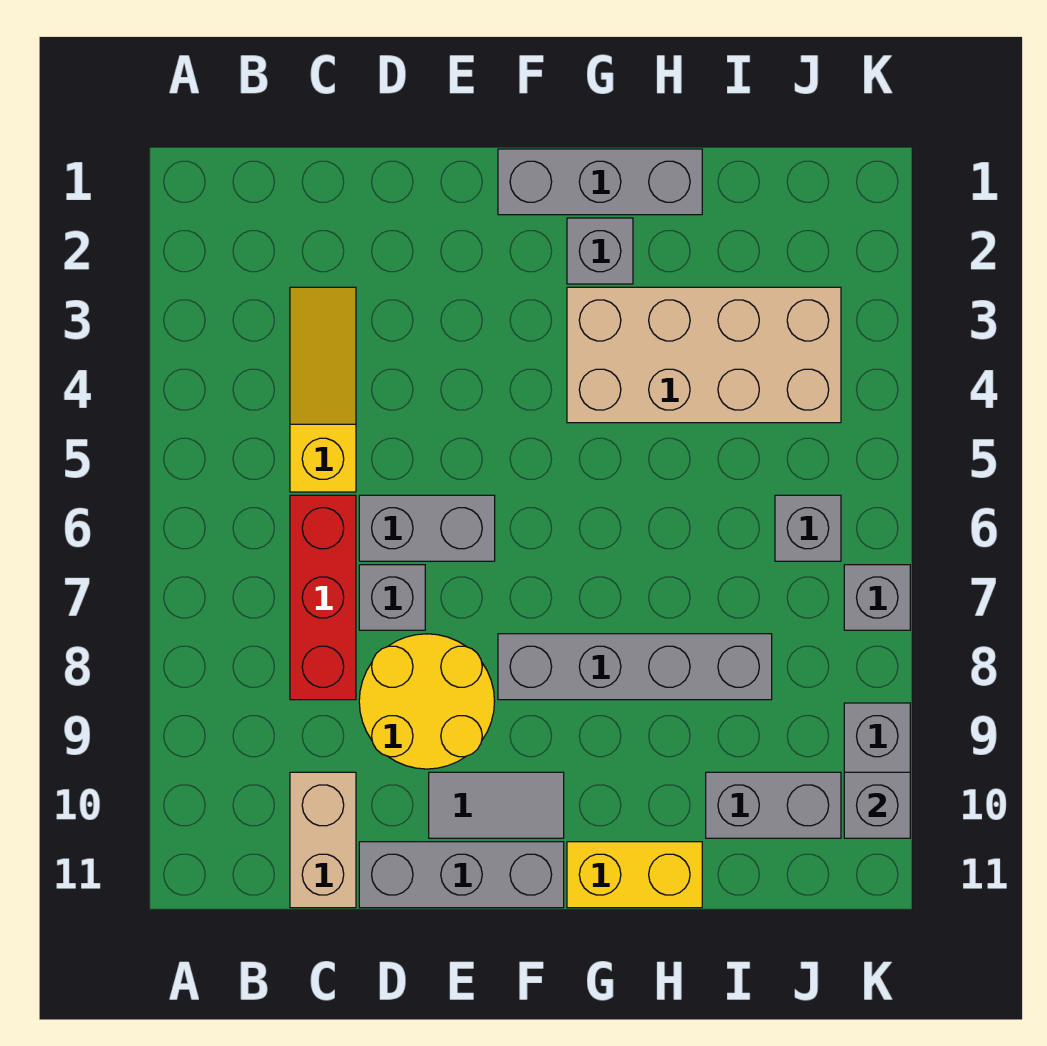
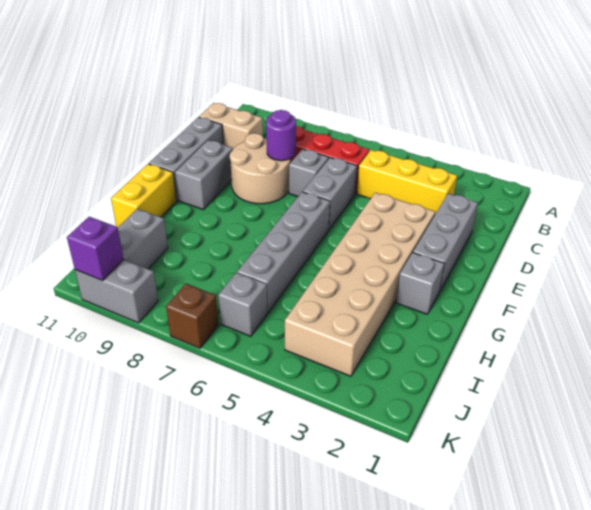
yellow 1x3 slope [290,287,356,492] -> yellow 1x3 brick [357,150,457,214]
yellow 2x2 round brick [359,634,495,769] -> tan 2x2 round brick [230,133,291,204]
none -> purple 1x1 round brick [266,110,296,161]
grey 1x2 tile [429,772,564,838] -> grey 1x2 brick [175,140,233,210]
grey 1x3 brick [498,149,702,215] -> grey 1x3 brick moved to [413,193,478,291]
grey 1x4 brick [498,634,772,700] -> grey 1x4 brick moved to [237,192,330,312]
tan 2x4 brick [567,287,841,423] -> tan 2x6 brick [285,193,435,376]
grey 1x1 brick [844,565,910,630] -> brown 1x1 brick [166,284,218,348]
grey 1x1 brick [844,772,910,838] -> purple 1x1 brick [67,217,123,280]

